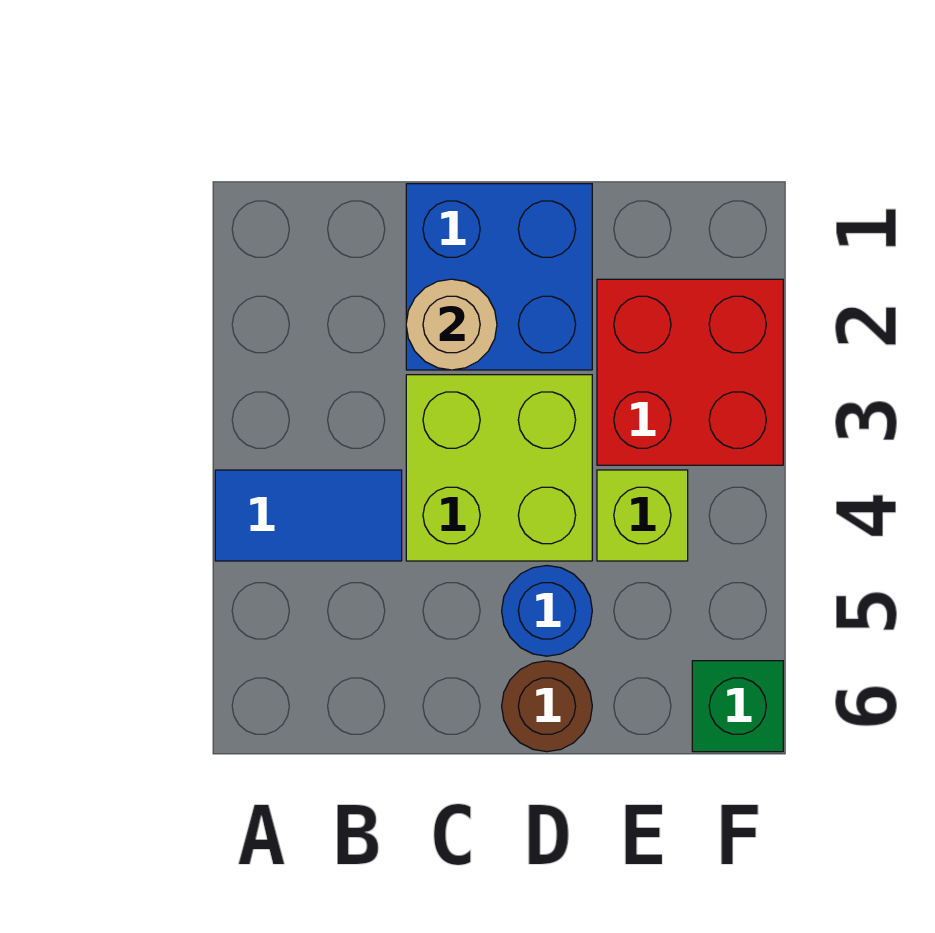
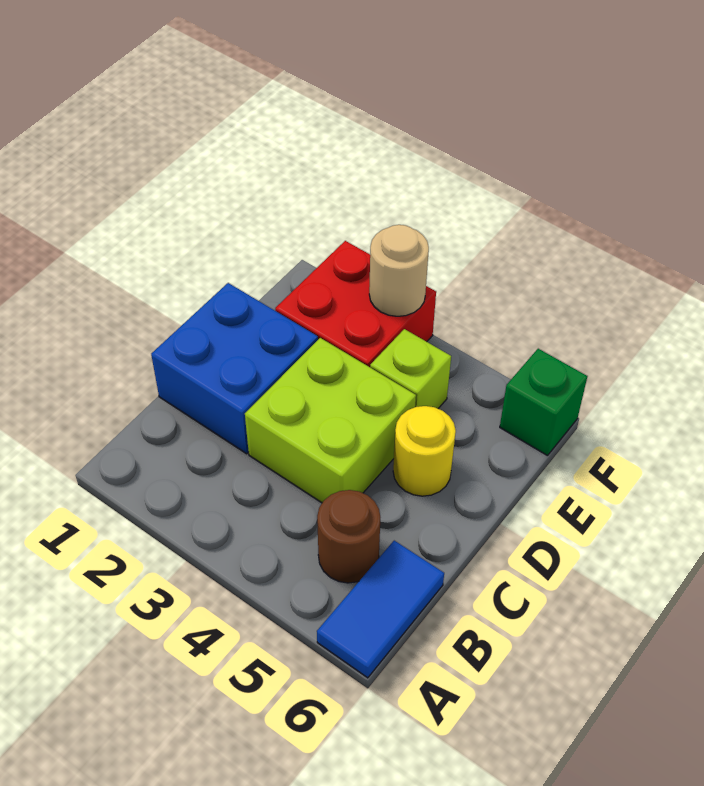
blue 1x2 tile [215,470,402,561] -> blue 1x2 tile moved to [317,541,444,678]
tan 1x1 round brick [406,279,497,370] -> tan 1x1 round brick moved to [369,225,429,316]
blue 1x1 round brick [502,566,592,656] -> yellow 1x1 round brick [393,406,456,496]
brown 1x1 round brick [502,661,592,752] -> brown 1x1 round brick moved to [317,490,380,583]

